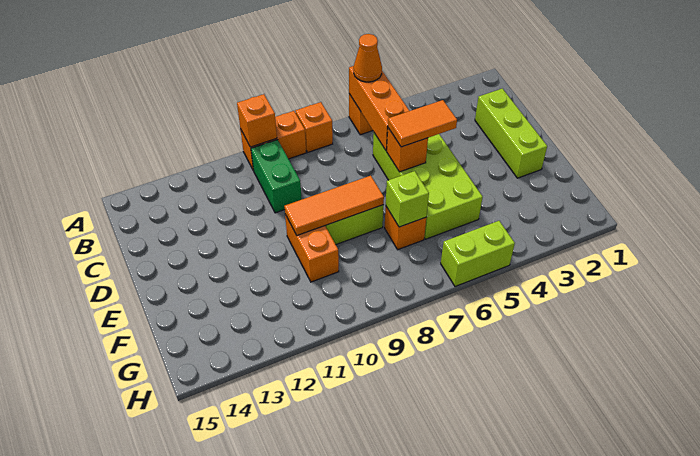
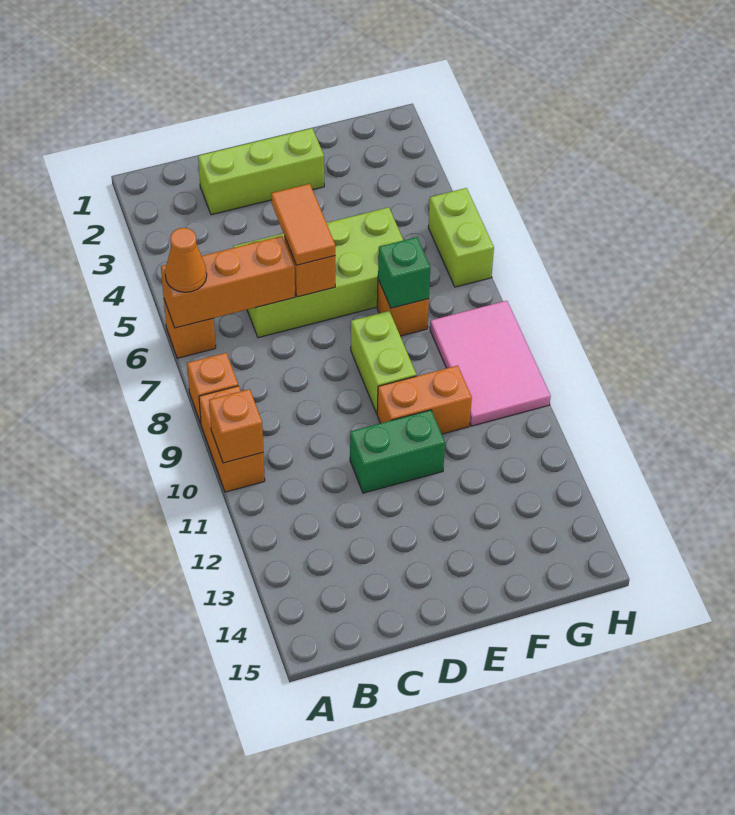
green 1x2 brick [251,140,302,213] -> green 1x2 brick moved to [350,410,445,493]
orange 1x3 tile [284,176,384,235] -> none
lime 1x1 brick [386,171,429,227] -> green 1x1 brick [378,237,431,308]
none -> pink 2x3 tile [430,301,551,426]

